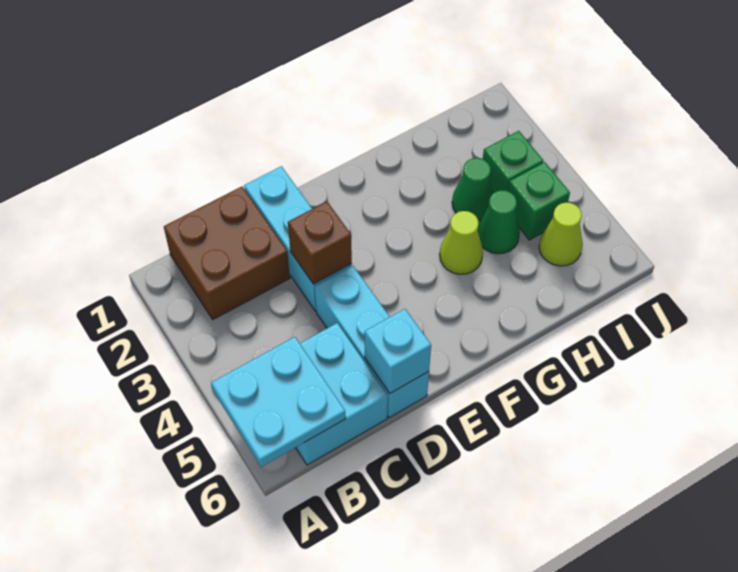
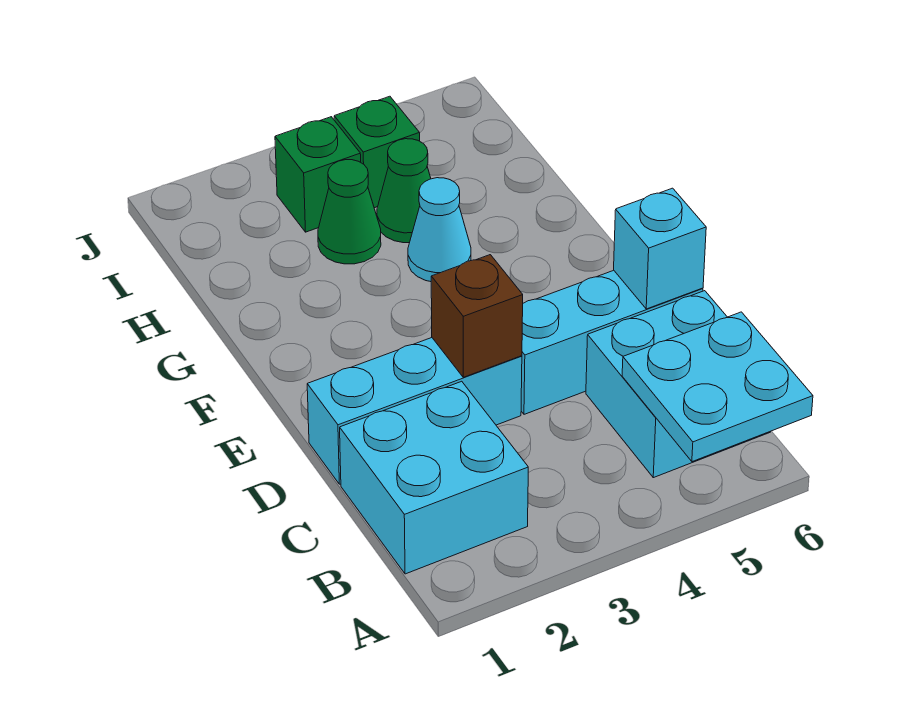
brown 2x2 brick [164,187,290,319] -> cyan 2x2 brick [340,381,528,574]
lime 1x1 cone [440,211,483,274] -> cyan 1x1 cone [408,178,471,282]
lime 1x1 cone [539,202,583,266] -> none

